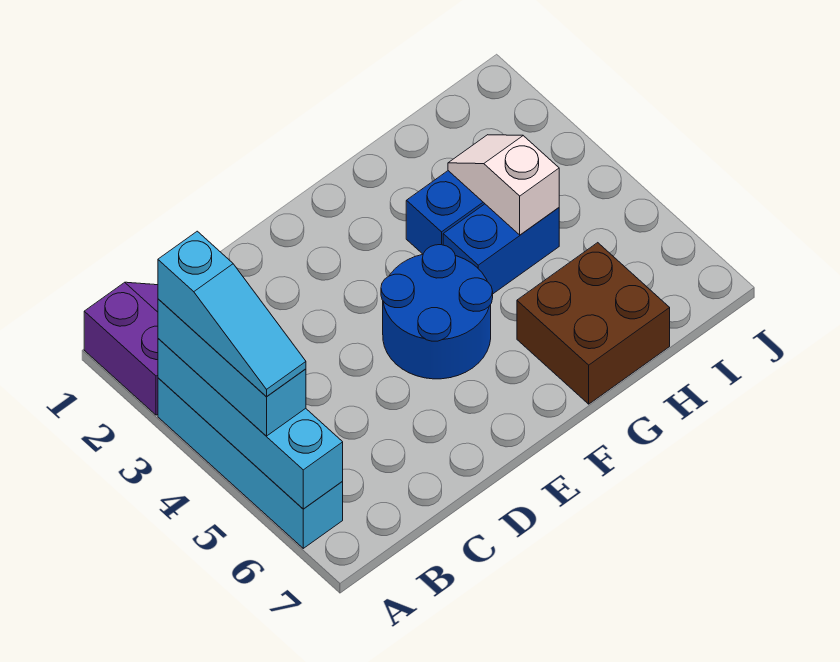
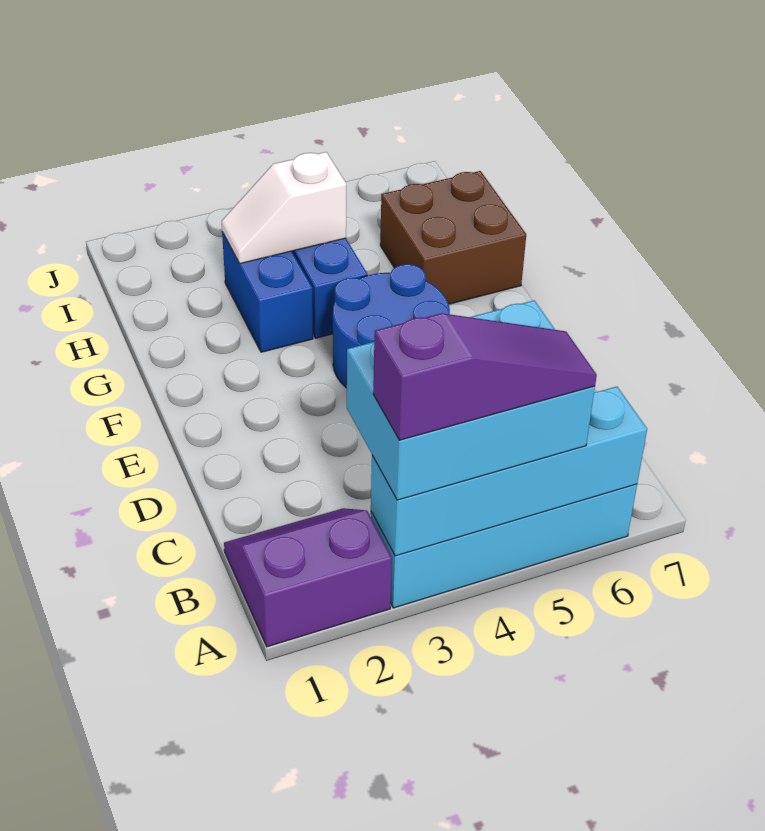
cyan 1x3 brick [158,299,306,436] -> cyan 2x3 brick [347,300,595,500]
cyan 1x3 slope [158,231,306,396] -> purple 1x3 slope [373,313,597,440]

